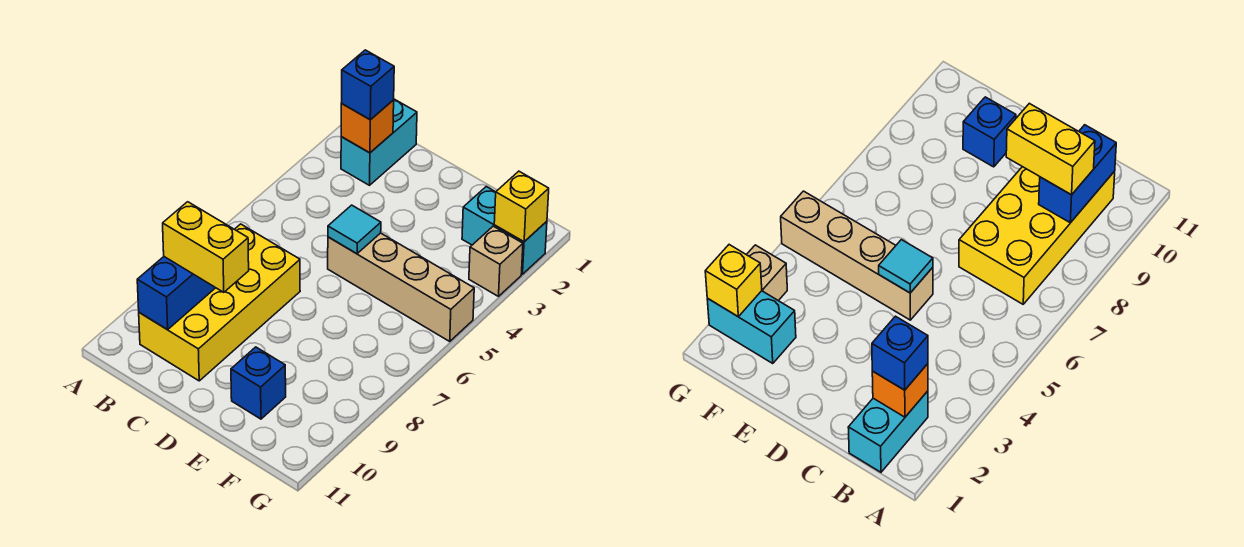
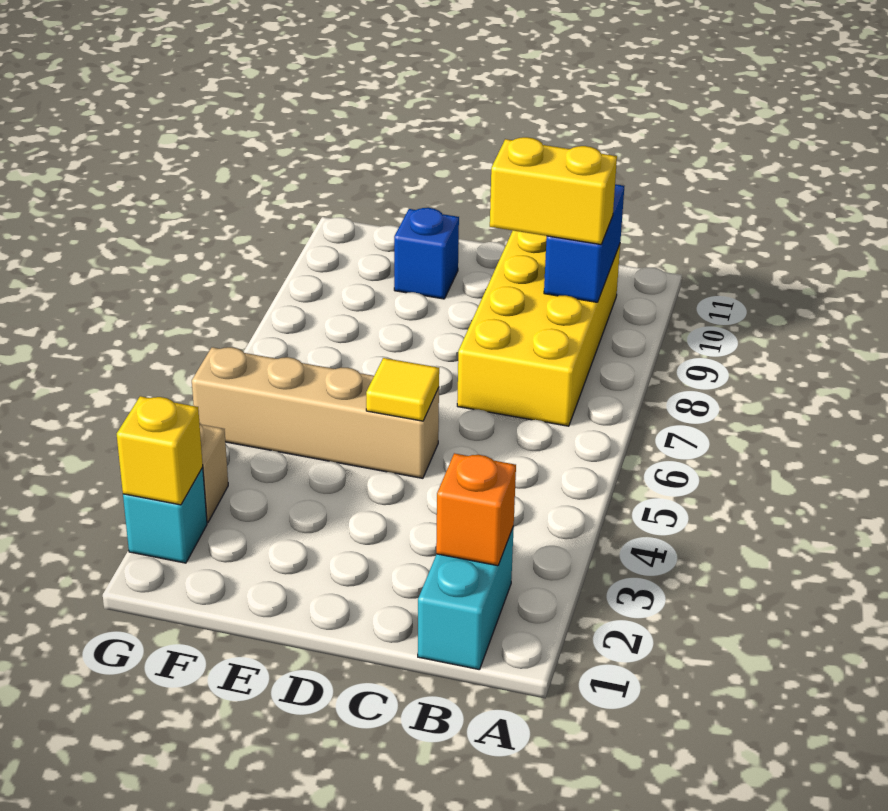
blue 1x1 brick [342,50,394,120] -> none
cyan 1x1 tile [328,205,381,254] -> yellow 1x1 tile [366,358,439,421]
cyan 1x2 brick [462,187,547,274] -> cyan 1x1 brick [123,468,207,563]

